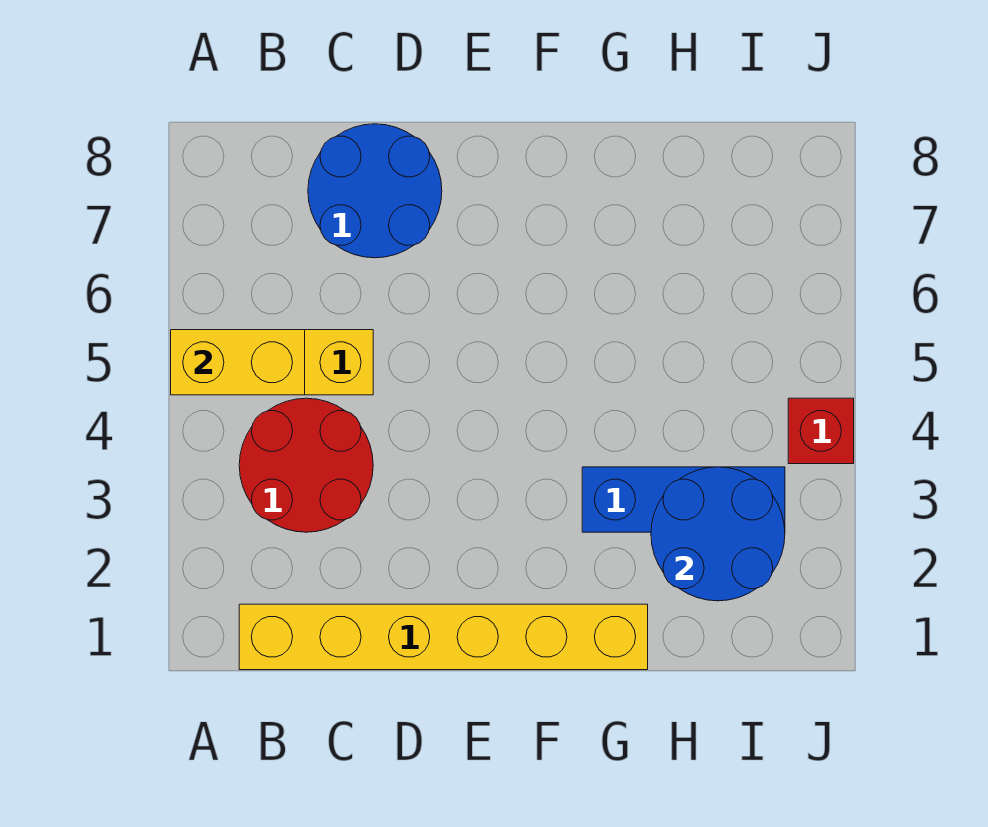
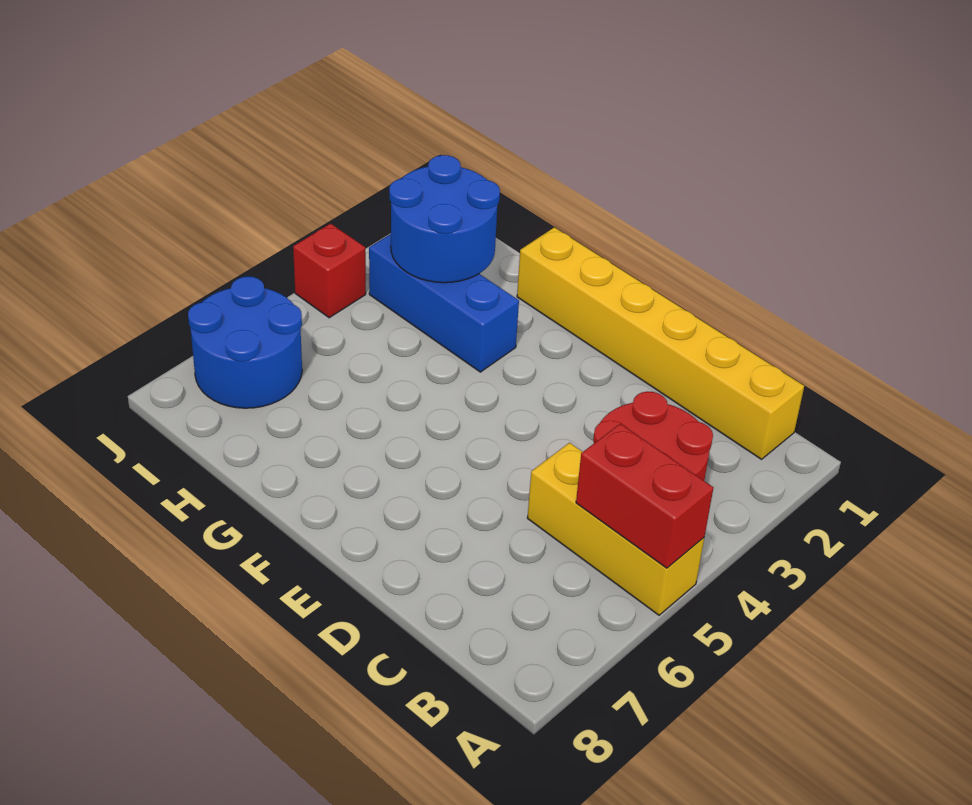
yellow 1x2 brick [171,330,305,395] -> red 1x2 brick [576,424,713,568]
blue 2x2 round brick [308,124,442,258] -> blue 2x2 round brick moved to [188,276,302,408]

